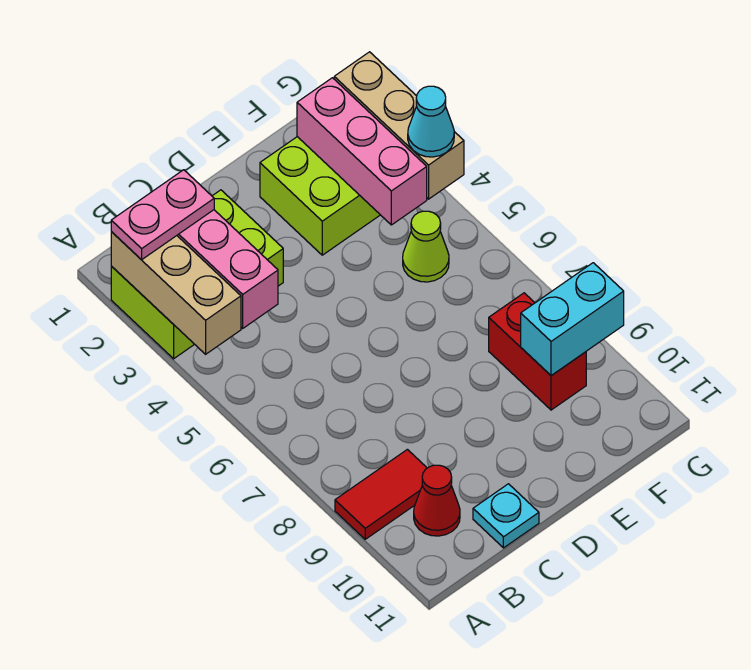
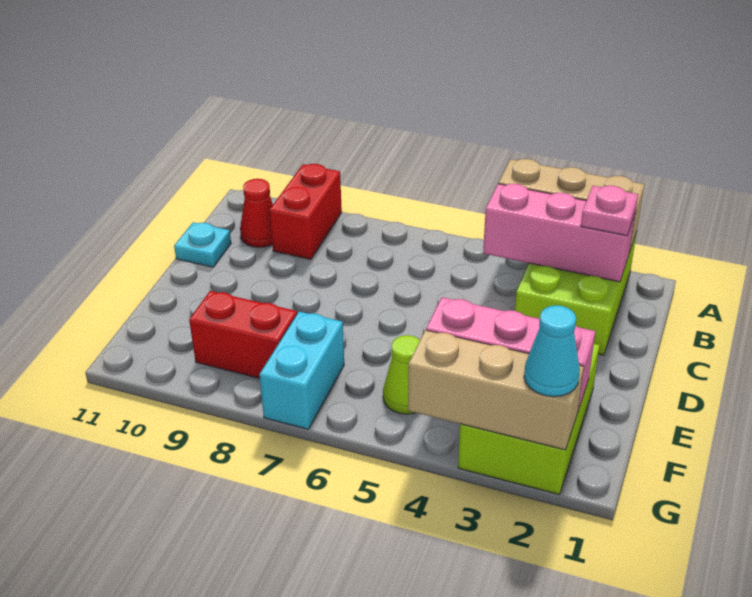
pink 1x2 plate [111,170,214,260] -> pink 1x1 plate [581,185,638,236]
red 1x2 tile [335,449,427,539] -> red 1x2 brick [270,164,342,259]
cyan 1x2 brick [521,263,624,376] -> cyan 1x2 brick moved to [259,312,344,429]
cyan 1x1 cone [408,86,454,157] -> cyan 1x1 cone moved to [524,305,580,397]

